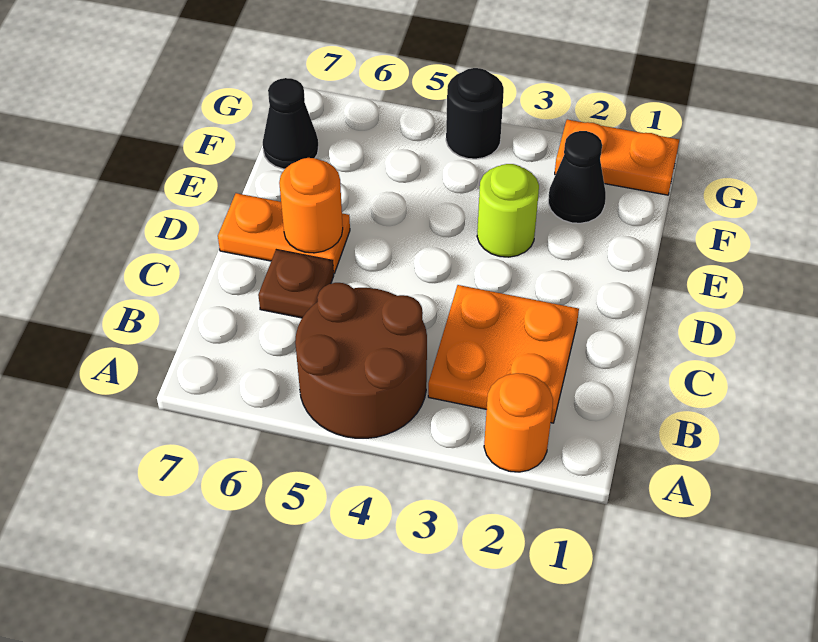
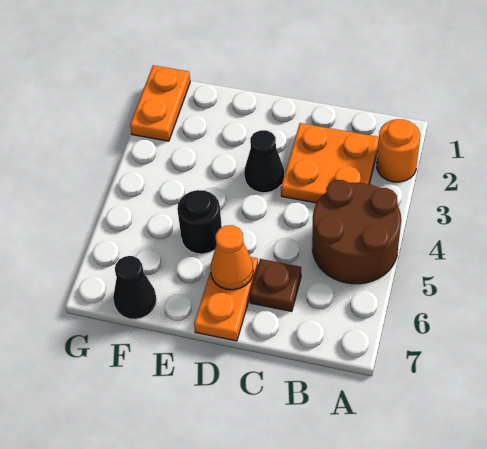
orange 1x1 round brick [279,158,343,253] -> orange 1x1 cone [210,225,253,290]
lime 1x1 round brick [477,164,539,257] -> none
black 1x1 cone [548,131,606,223] -> black 1x1 cone moved to [244,130,284,193]
black 1x1 round brick [446,68,504,159] -> black 1x1 round brick moved to [177,190,222,254]

